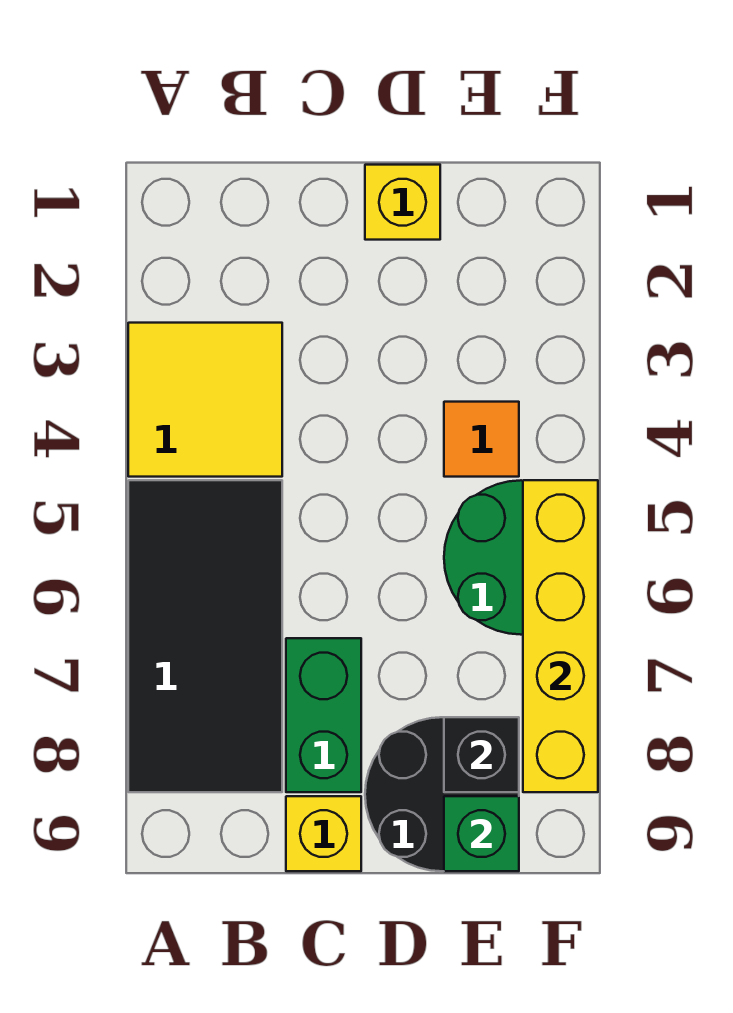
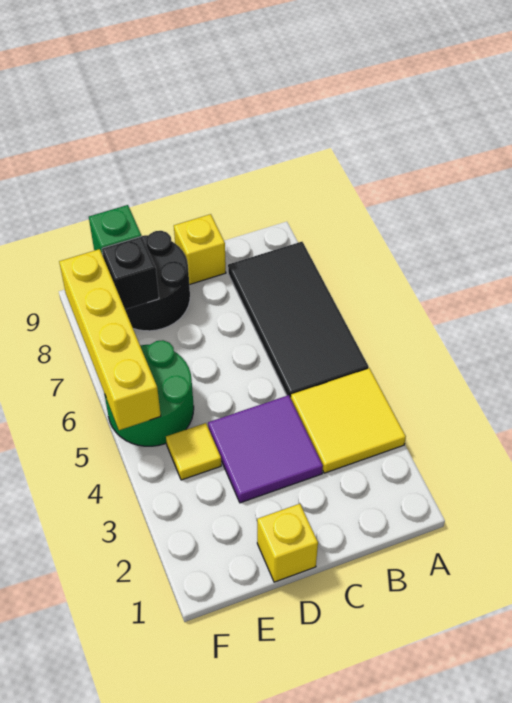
none -> purple 2x2 tile [208,395,323,503]
green 1x2 brick [286,638,361,792] -> none
orange 1x1 tile [444,402,519,477] -> yellow 1x1 tile [166,423,221,480]

